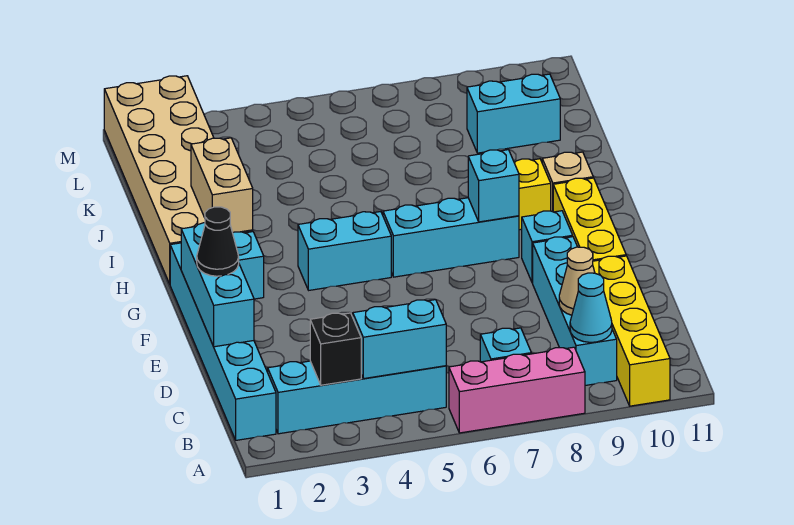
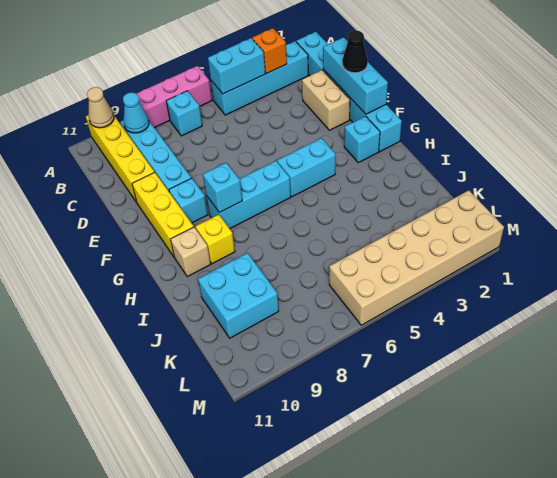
black 1x1 brick [310,313,361,385] -> orange 1x1 brick [252,28,287,74]
tan 1x1 cone [559,247,595,315] -> tan 1x1 cone moved to [87,87,114,128]
tan 2x6 brick [104,76,253,284] -> tan 2x6 brick turned to [329,190,504,325]
tan 1x2 brick [191,138,253,233] -> tan 1x2 brick moved to [302,70,350,130]
cyan 1x2 brick [467,74,560,153] -> cyan 2x2 brick [198,253,279,338]

